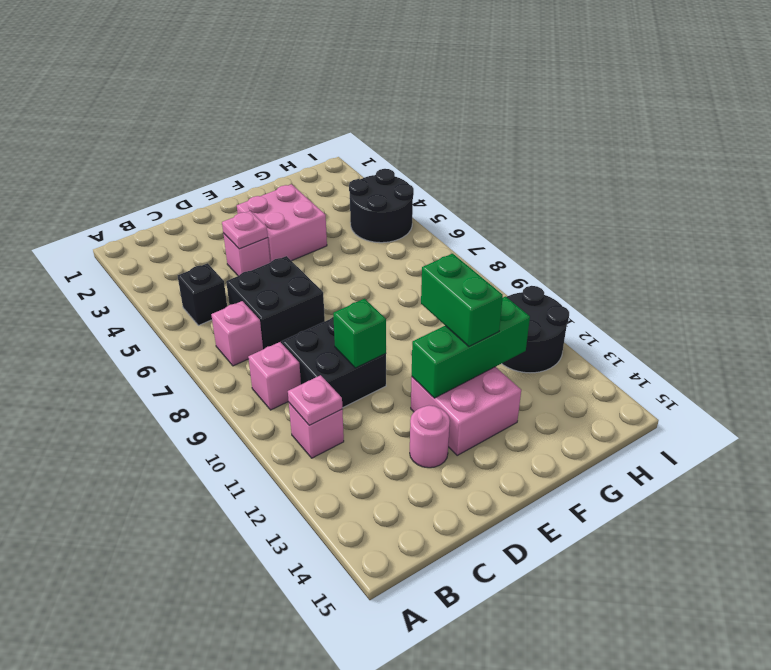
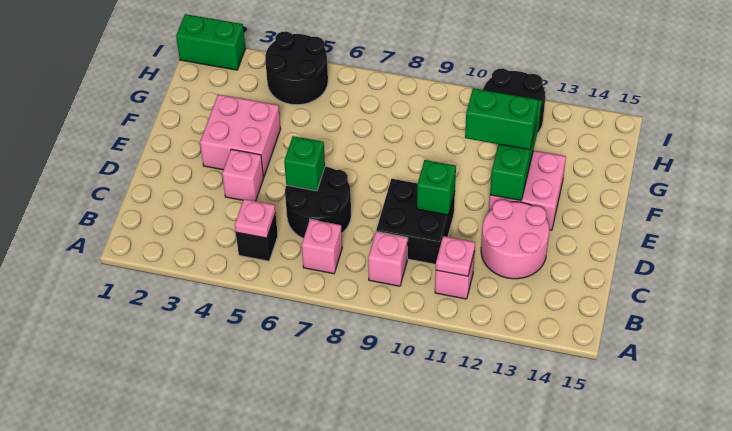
black 2x2 brick [226,256,325,349] -> black 2x2 round brick [285,167,351,239]
pink 1x1 plate [222,211,268,249] -> pink 1x1 plate moved to [235,199,276,238]
none -> green 1x1 brick [284,136,325,191]
pink 1x1 round brick [410,405,450,468] -> pink 2x2 round brick [481,200,549,279]
none -> green 1x2 brick [176,14,245,70]

